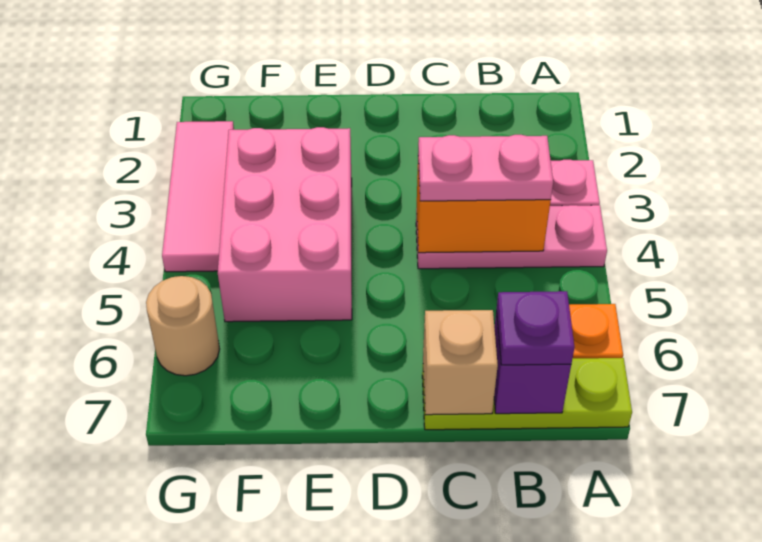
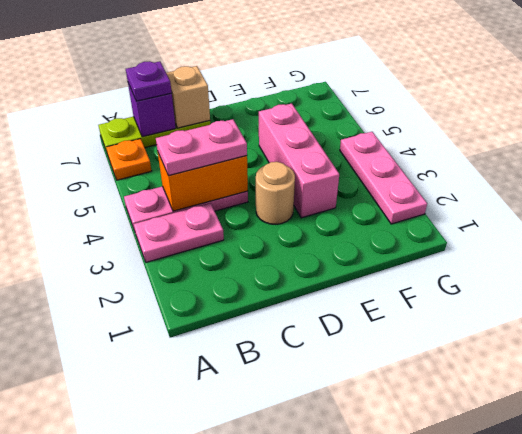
pink 2x3 brick [218,127,352,322] -> pink 1x3 brick [259,103,339,218]
pink 1x3 tile [162,121,234,272] -> pink 1x3 plate [340,132,427,224]
tan 1x1 round brick [146,276,220,376] -> tan 1x1 round brick moved to [256,162,295,224]

